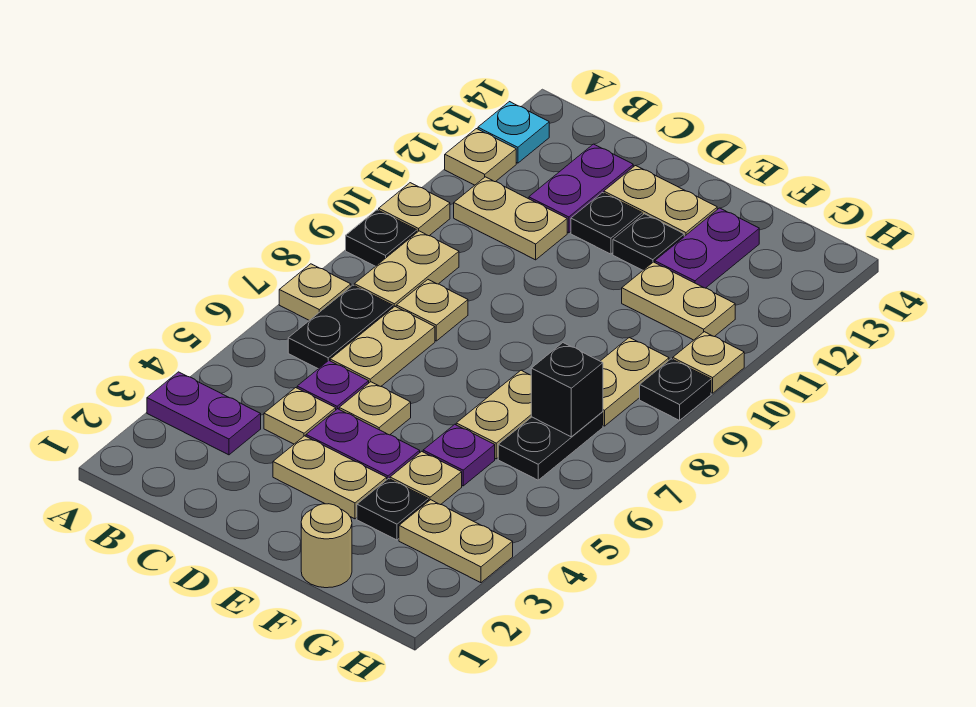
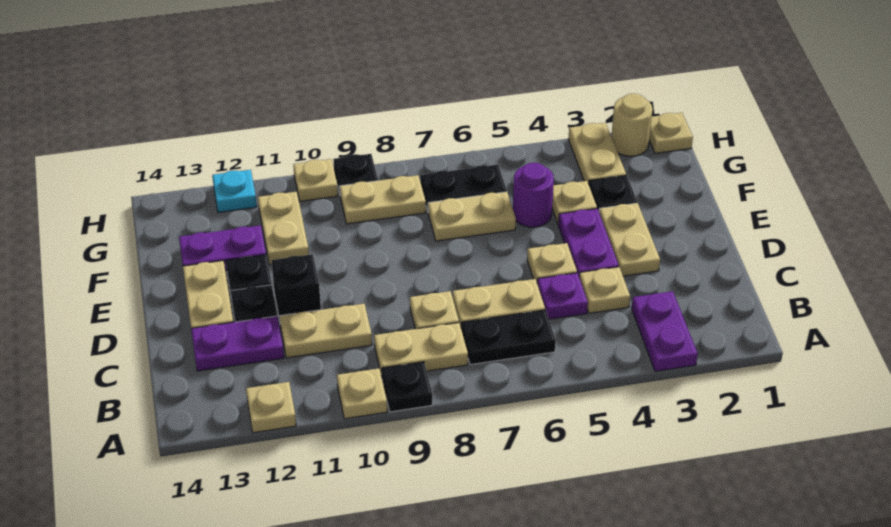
tan 1x1 plate [279,264,351,320] -> tan 1x1 plate moved to [649,113,693,153]
cyan 1x1 plate [478,102,549,163] -> cyan 1x1 plate moved to [212,170,257,212]
tan 1x2 plate [454,177,567,260] -> tan 1x2 plate turned to [280,304,372,358]
tan 1x1 round brick [301,504,352,588] -> tan 1x1 round brick moved to [611,94,653,156]
purple 1x1 plate [423,424,495,486] -> purple 1x1 round brick [513,163,554,227]
black 1x1 brick [531,343,603,437] -> black 1x1 brick moved to [271,254,321,321]

